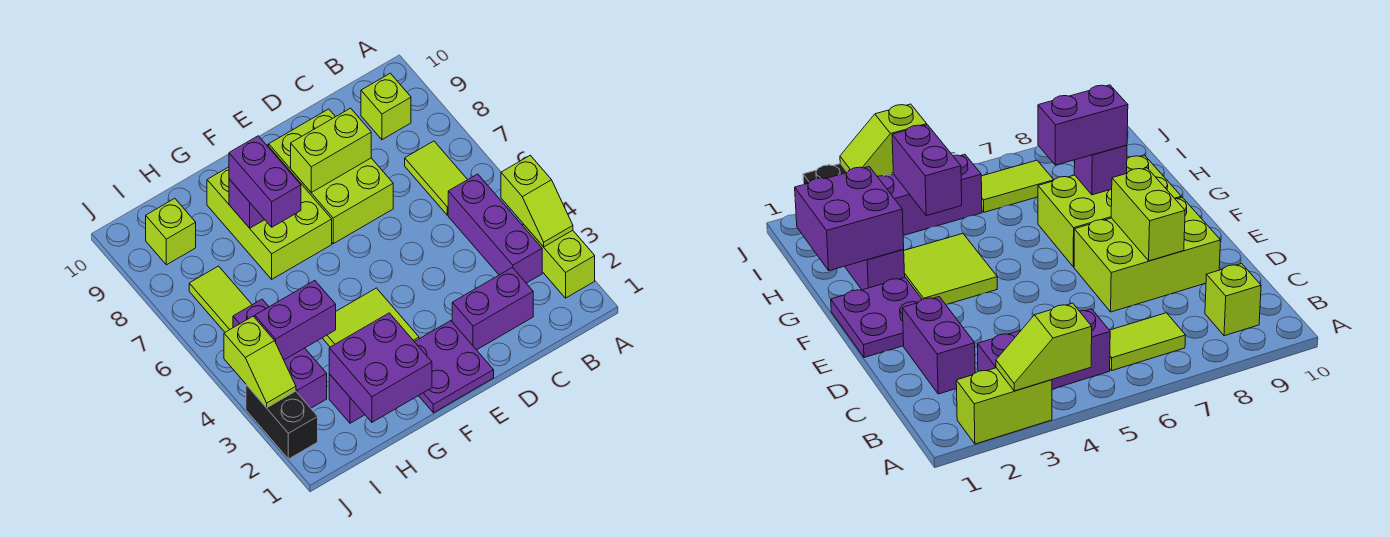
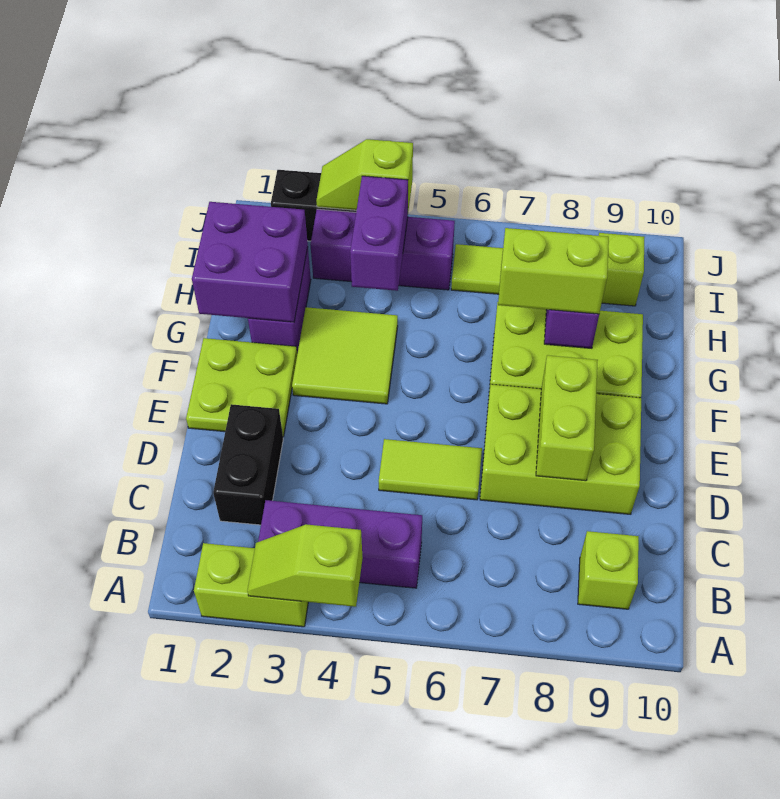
lime 1x2 tile [405,141,468,215] -> lime 1x2 tile moved to [379,439,482,500]
purple 1x2 brick [452,268,533,350] -> black 1x2 brick [213,404,283,525]
purple 2x2 plate [415,321,494,413] -> lime 2x2 plate [186,338,297,437]
purple 1x2 brick [229,136,301,227] -> lime 1x2 brick [498,228,609,314]

